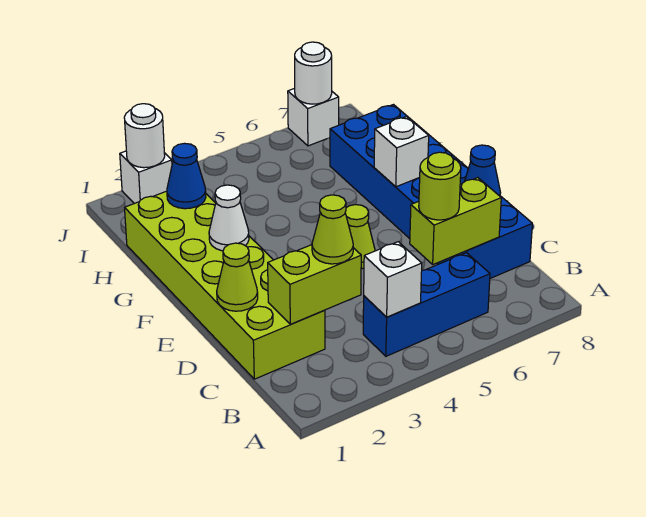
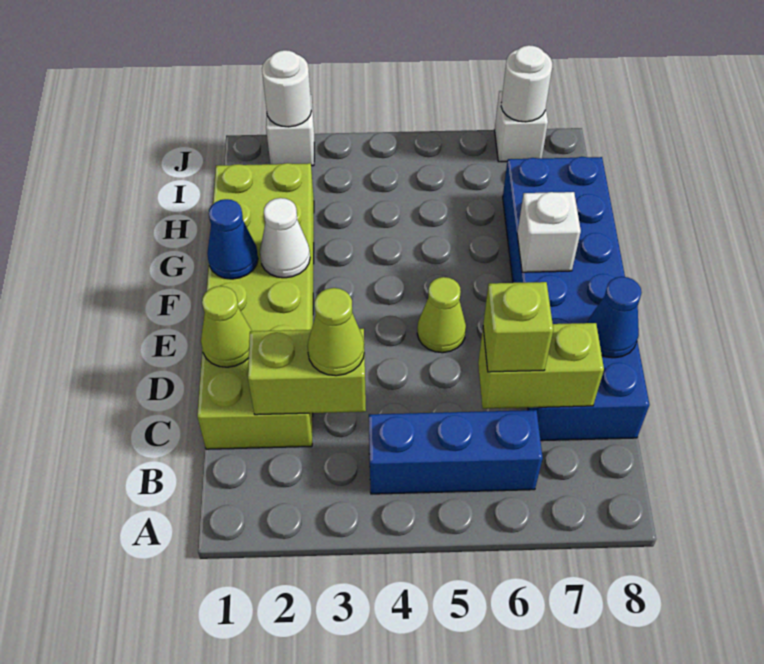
white 1x1 brick [364,242,422,317] -> none
lime 1x1 round brick [419,152,461,220] -> lime 1x1 brick [483,282,553,372]
blue 1x1 cone [167,143,206,209] -> blue 1x1 cone moved to [207,199,258,279]

